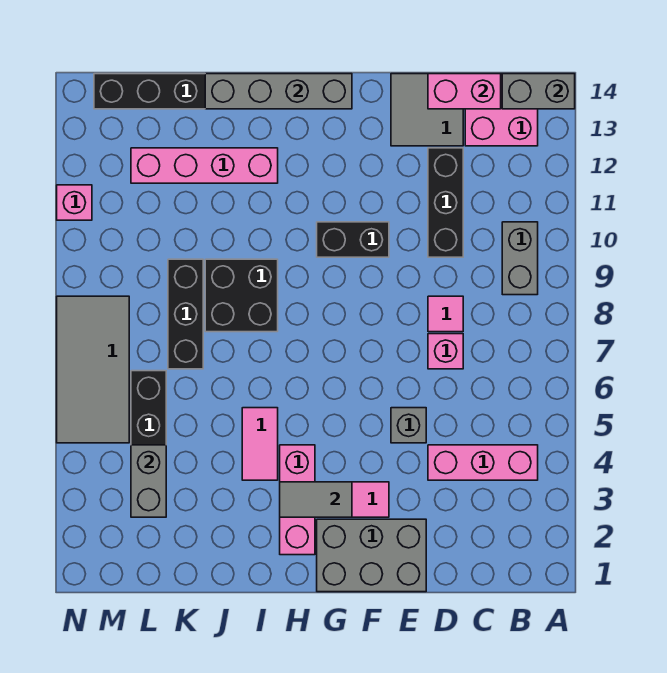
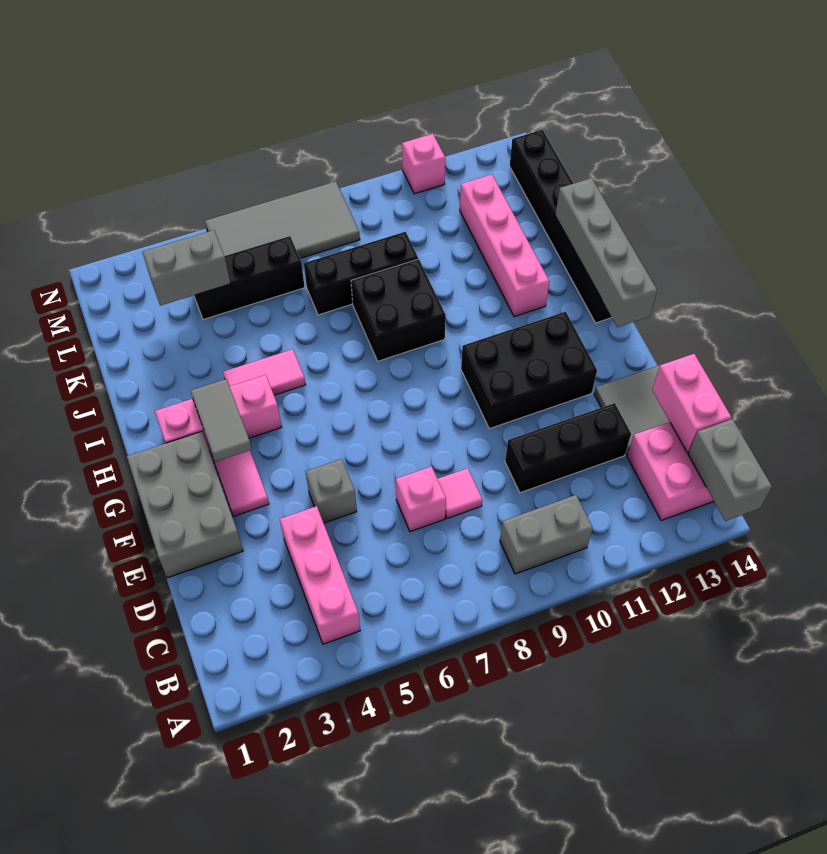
black 1x2 brick [317,222,389,257] -> black 2x3 brick [461,312,597,429]

